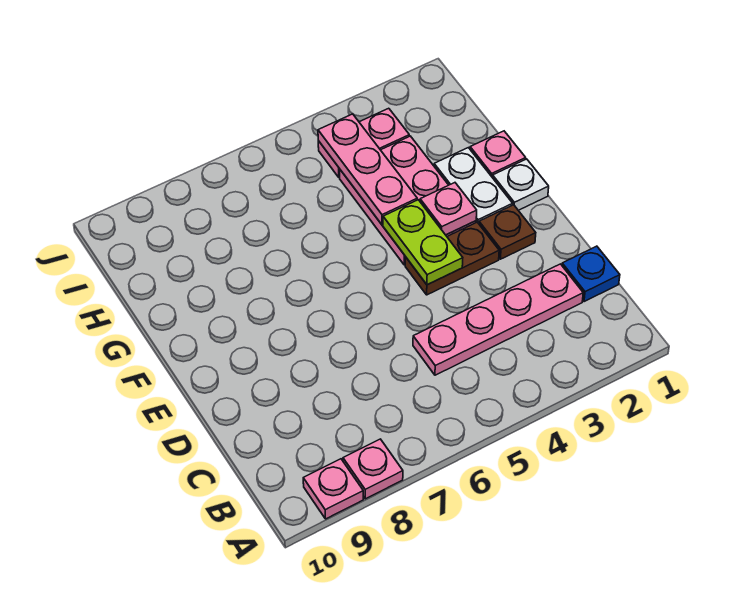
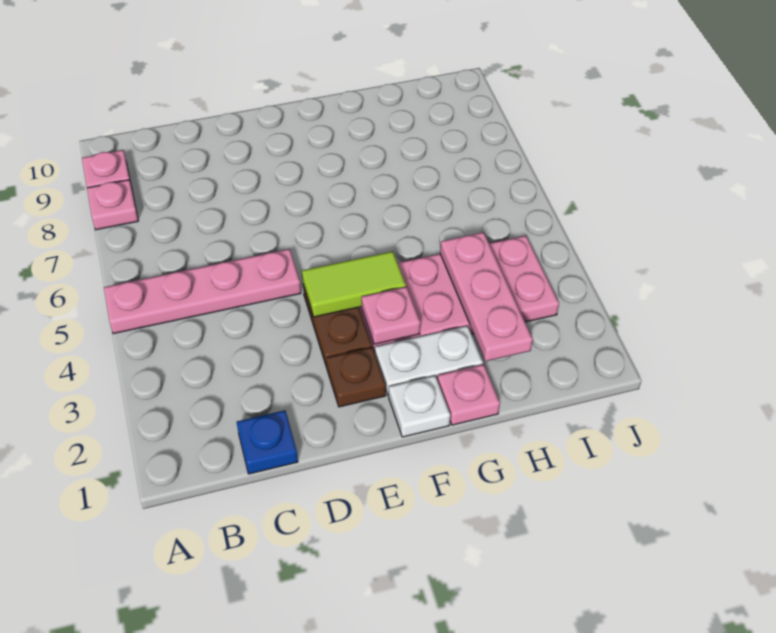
pink 1x4 plate [413,264,583,375] -> pink 1x4 plate turned to [104,249,301,334]
lime 1x2 plate [383,200,463,285] -> lime 1x2 tile [302,251,406,317]
pink 1x3 plate [318,114,417,225] -> pink 1x3 plate turned to [440,232,533,361]

